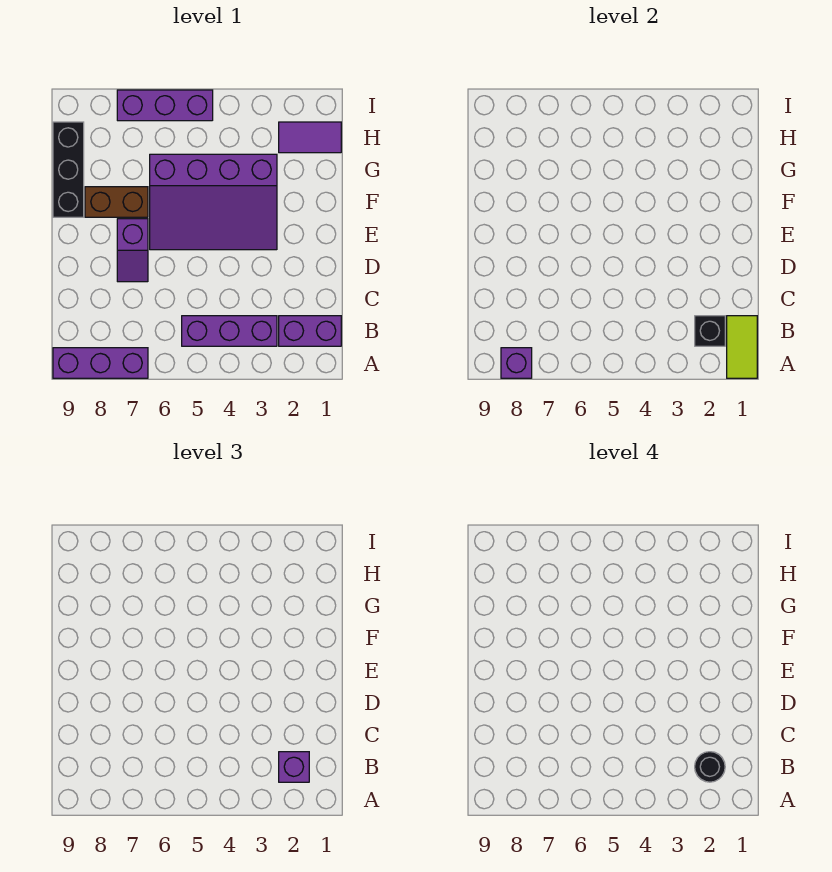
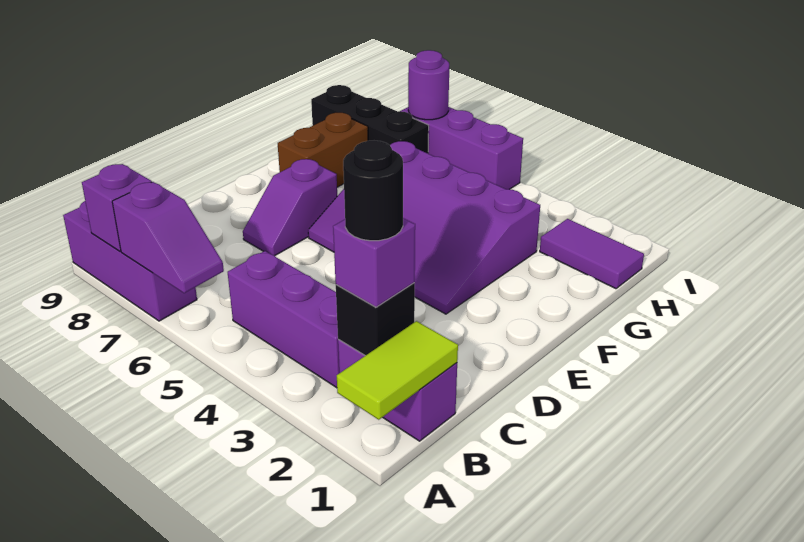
none -> purple 1x2 slope [112,182,224,293]
brown 1x2 brick [85,187,148,217] -> brown 1x2 brick turned to [278,113,368,187]
black 1x3 brick [53,122,84,217] -> black 1x3 brick turned to [311,85,429,153]
none -> purple 1x1 round brick [408,50,449,120]

